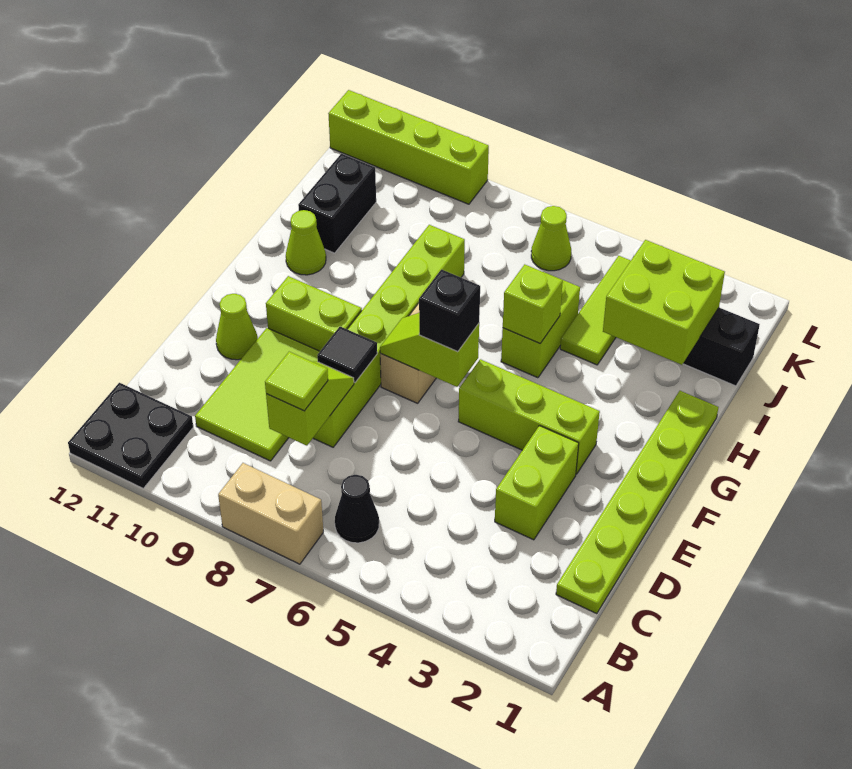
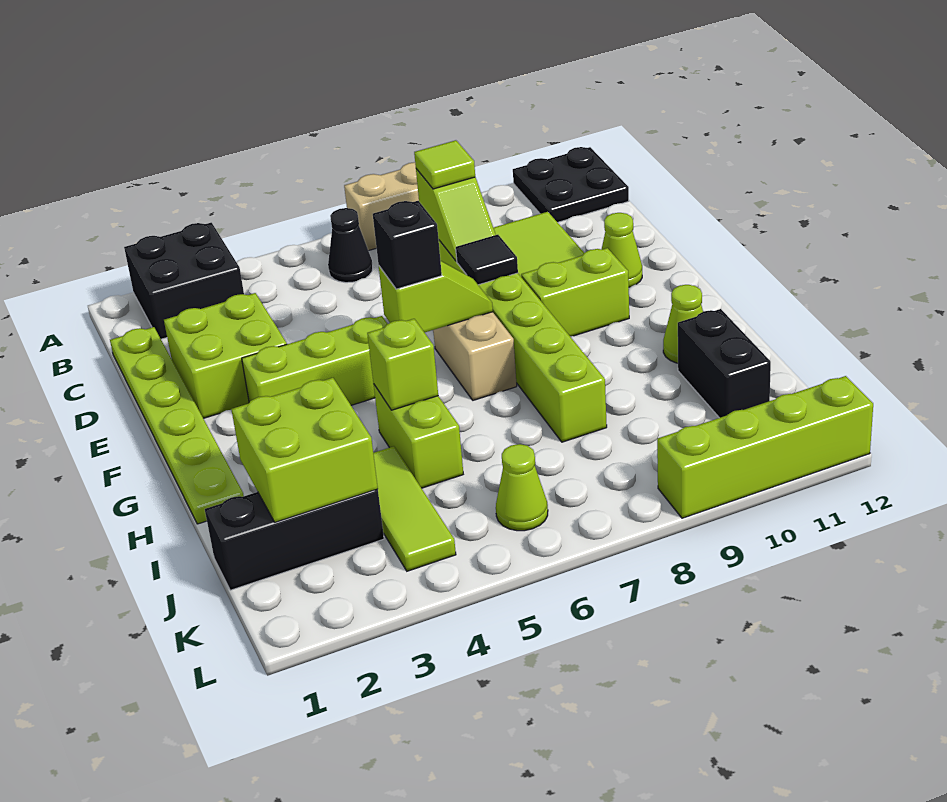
none -> black 2x2 brick [124,223,244,339]
lime 1x2 brick [495,426,579,540] -> lime 2x2 brick [164,293,287,418]

